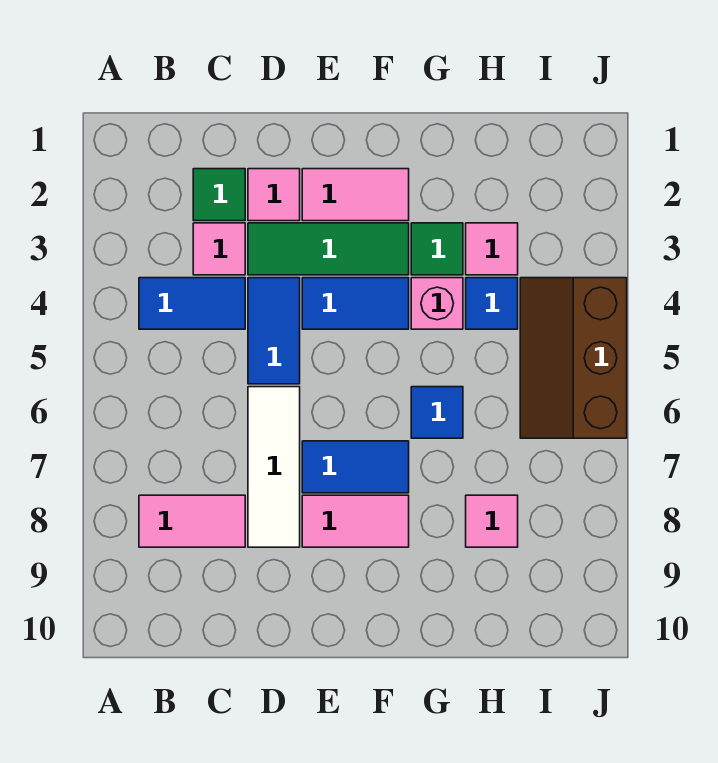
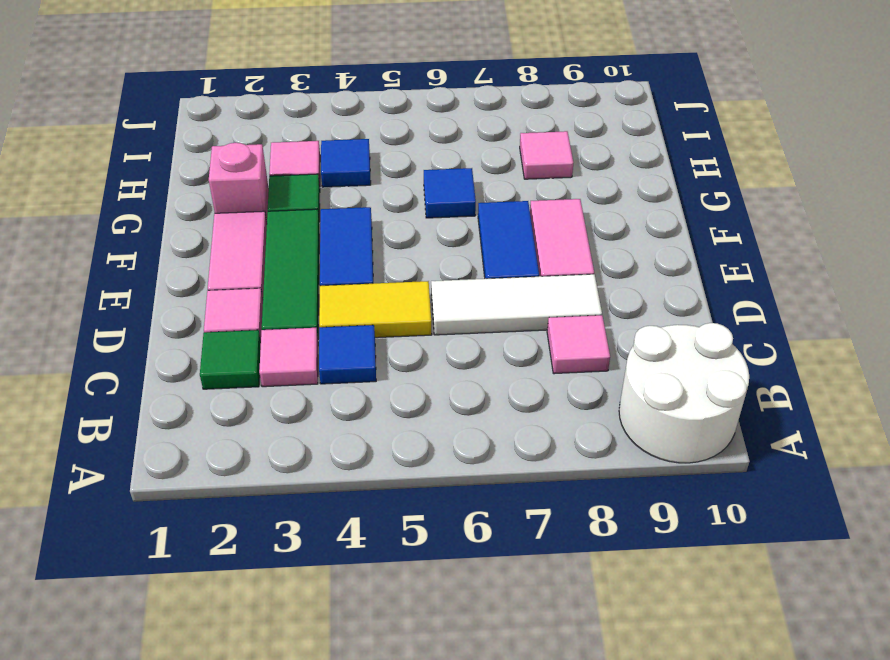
none -> white 2x2 round brick [619,323,749,463]
blue 1x2 tile [139,278,245,329] -> blue 1x1 tile [319,325,376,384]
pink 1x2 tile [139,495,245,547] -> pink 1x1 tile [547,315,610,374]
blue 1x2 tile [248,278,300,384] -> yellow 1x2 tile [319,281,432,338]
pink 1x1 brick [411,278,463,329] -> pink 1x1 brick moved to [209,143,269,222]
brown 2x3 slope [520,278,627,438] -> none

